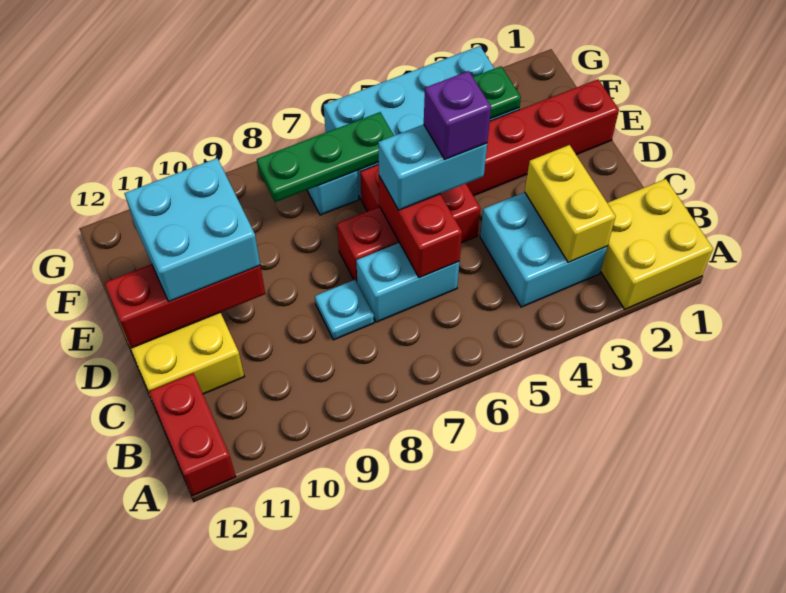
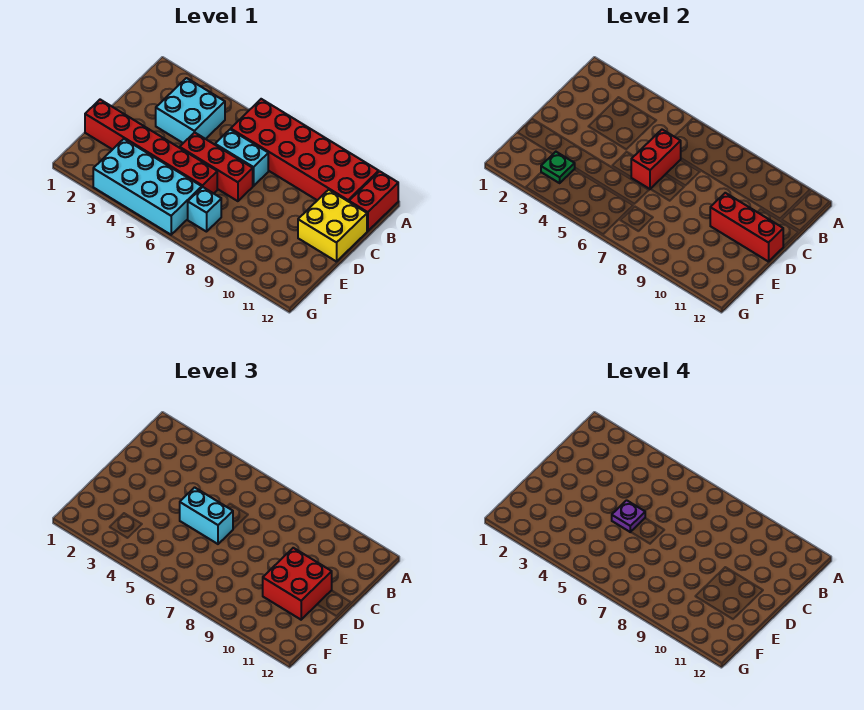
yellow 2x2 brick [601,179,713,309] -> none
none -> red 2x6 brick [231,99,379,202]
yellow 1x2 brick [525,145,616,262] -> none
cyan 1x1 plate [315,280,374,340] -> none
purple 1x1 brick [424,71,491,159] -> purple 1x1 plate [612,500,645,532]
cyan 2x2 brick [124,158,260,302] -> red 2x2 brick [263,548,332,620]
green 1x3 plate [257,112,394,202] -> none

